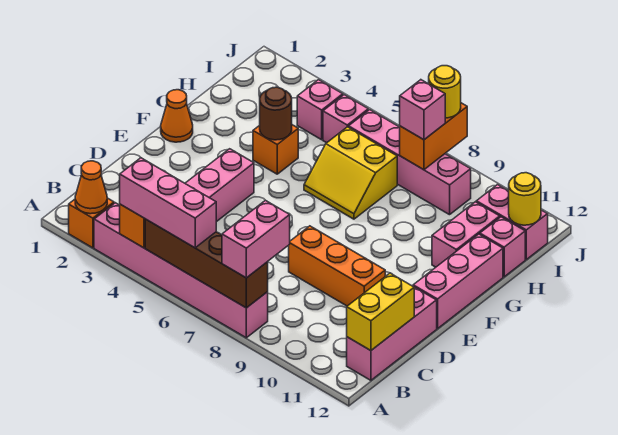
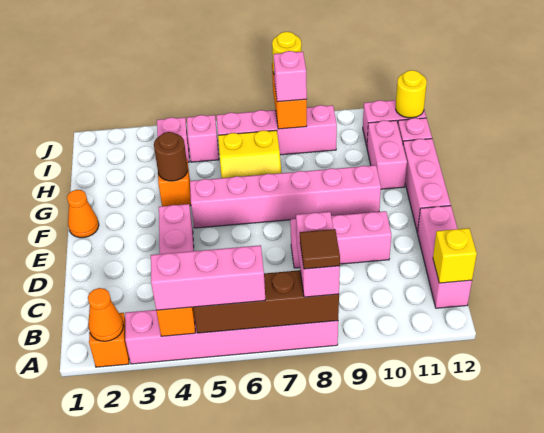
none -> brown 1x1 tile [300,229,340,269]
yellow 1x2 brick [347,273,414,351] -> yellow 1x1 brick [433,228,477,283]
orange 1x3 brick [289,226,385,306] -> pink 1x3 brick [290,211,391,268]
none -> pink 1x6 brick [190,165,381,228]

